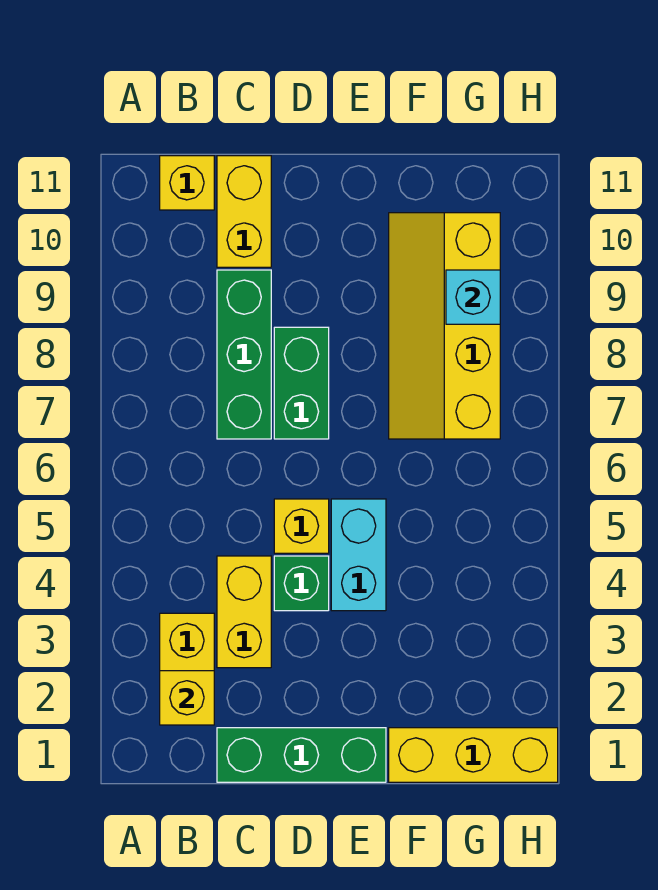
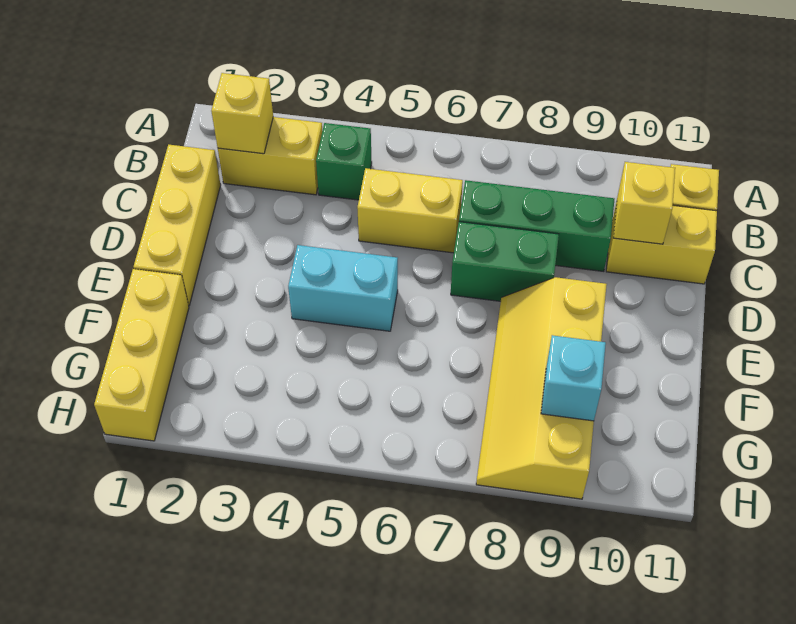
green 1x3 brick [217,728,386,782] -> yellow 1x3 brick [134,145,221,305]
yellow 1x2 brick [217,556,271,668] -> yellow 1x2 brick moved to [357,168,463,253]
green 1x1 brick [274,556,329,611] -> green 1x1 brick moved to [316,123,372,200]
yellow 1x1 brick [274,499,329,553] -> yellow 1x1 brick moved to [613,162,675,244]
yellow 2x4 slope [389,213,500,439] -> yellow 2x4 slope turned to [476,277,607,499]

